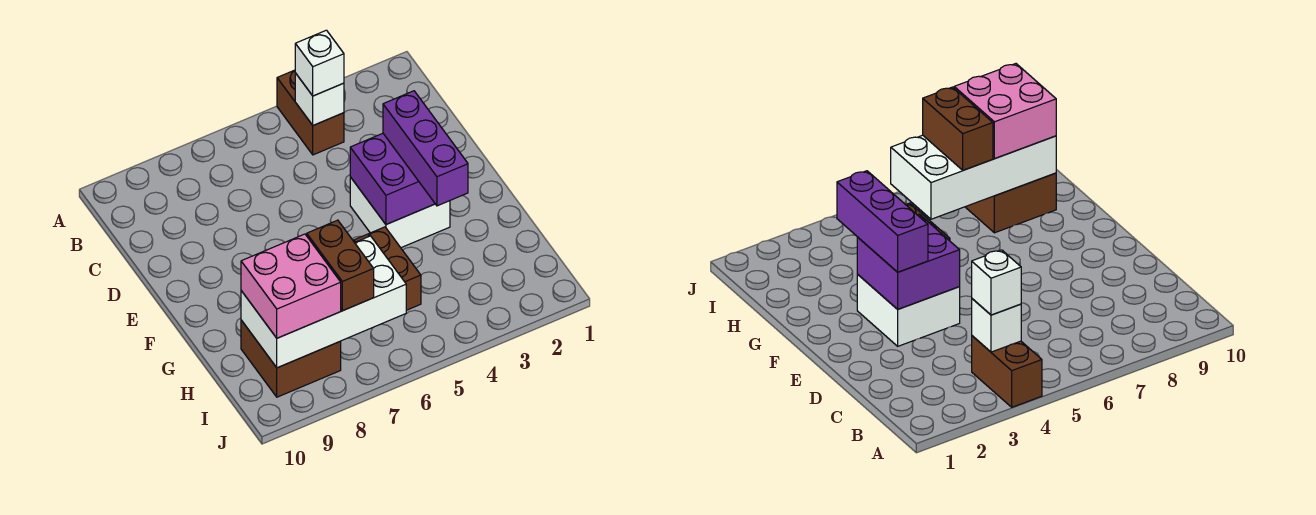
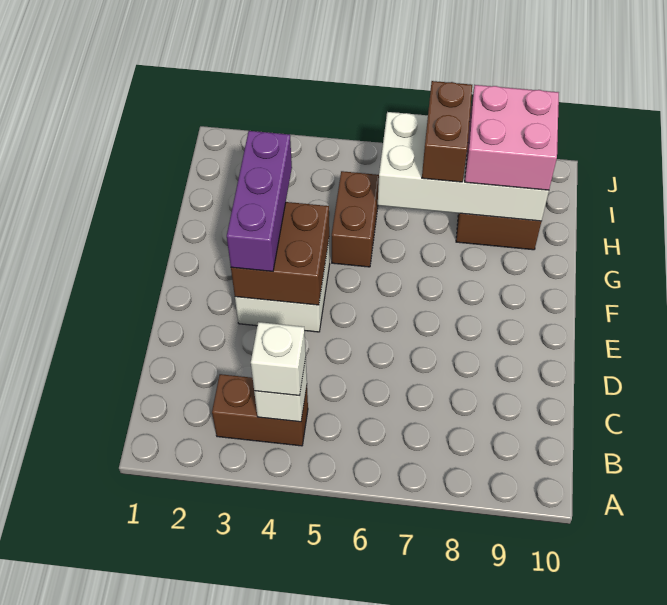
brown 1x2 brick [277,70,344,155] -> brown 1x2 brick turned to [212,374,308,446]
purple 2x2 brick [350,133,435,225] -> brown 2x2 brick [231,202,329,305]

